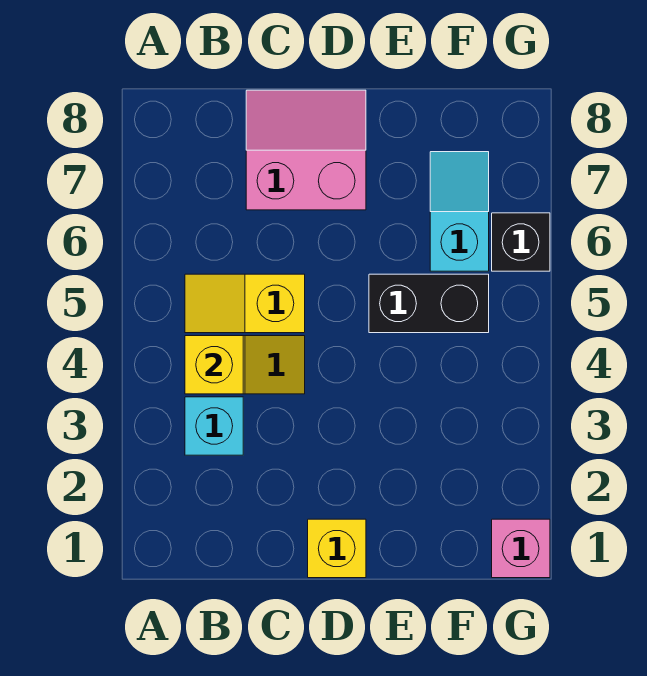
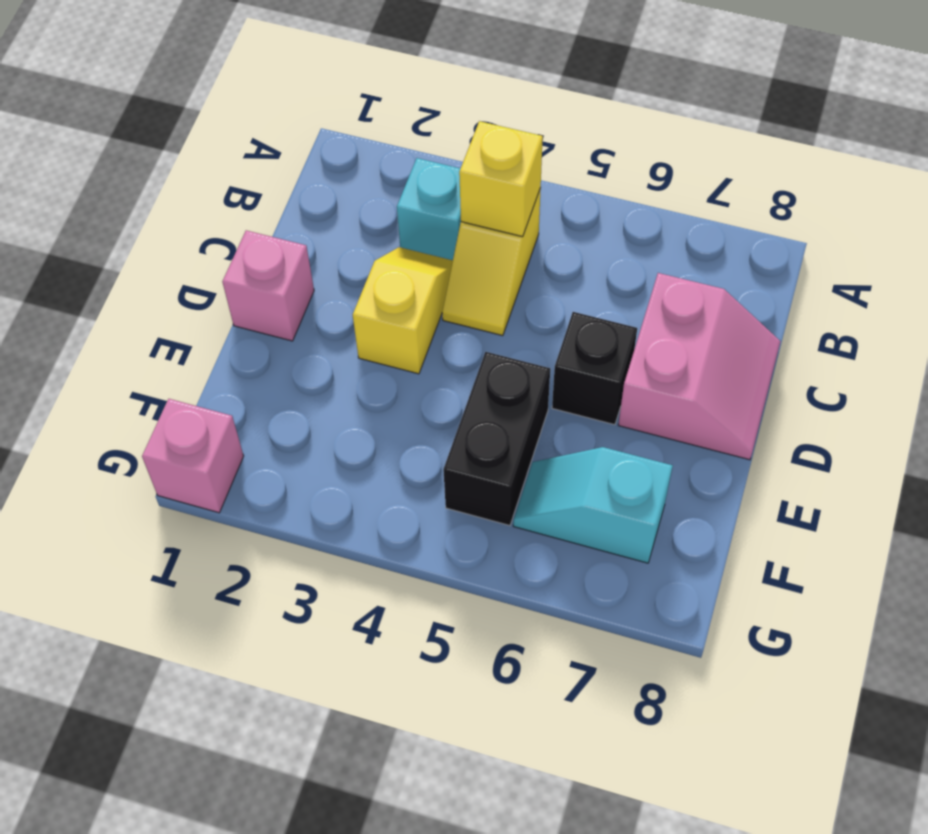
yellow 1x2 slope [185,274,305,333] -> yellow 1x2 slope moved to [353,247,453,374]
yellow 1x1 brick [308,519,366,578] -> pink 1x1 brick [222,230,314,341]
cyan 1x2 slope [430,152,489,271] -> cyan 1x2 slope turned to [513,447,673,563]
black 1x1 brick [492,213,550,271] -> black 1x1 brick moved to [552,312,637,425]

